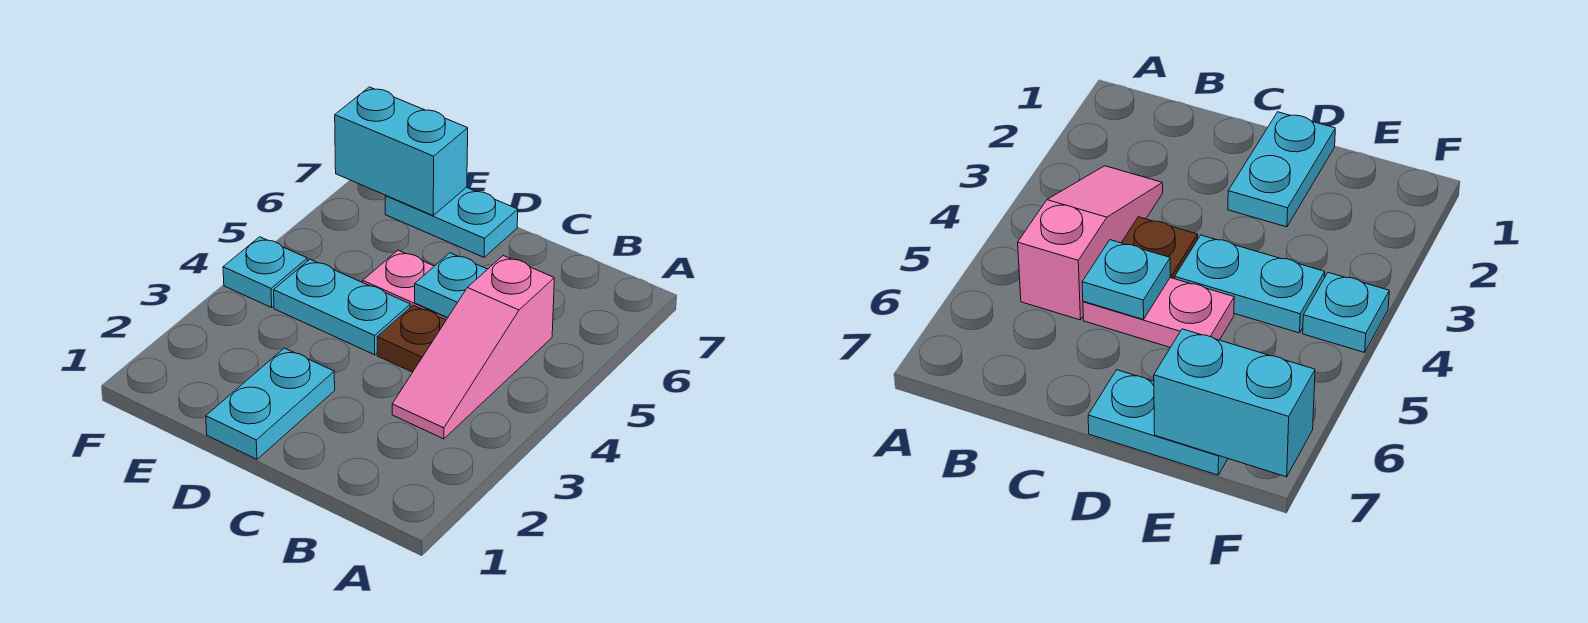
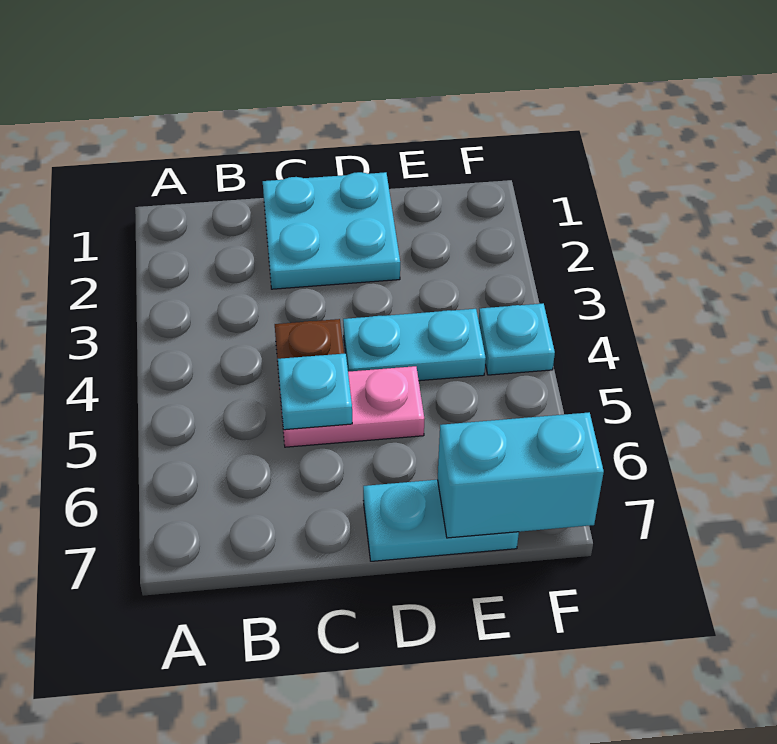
pink 1x3 slope [392,256,554,439] -> none
cyan 1x2 plate [206,348,335,459] -> cyan 2x2 plate [263,172,400,289]

